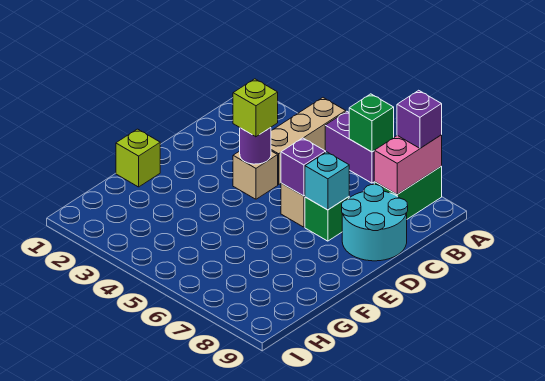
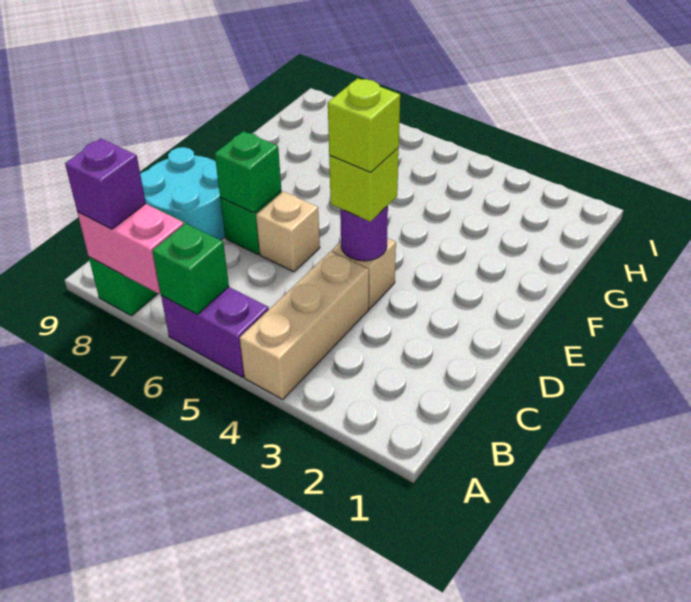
pink 1x2 brick [374,135,442,194] -> pink 1x2 brick turned to [77,204,184,294]
purple 1x1 brick [281,138,326,196] -> none
cyan 1x1 brick [305,152,349,210] -> green 1x1 brick [215,131,281,213]
lime 1x1 brick [116,129,160,187] -> lime 1x1 brick moved to [328,78,400,172]

